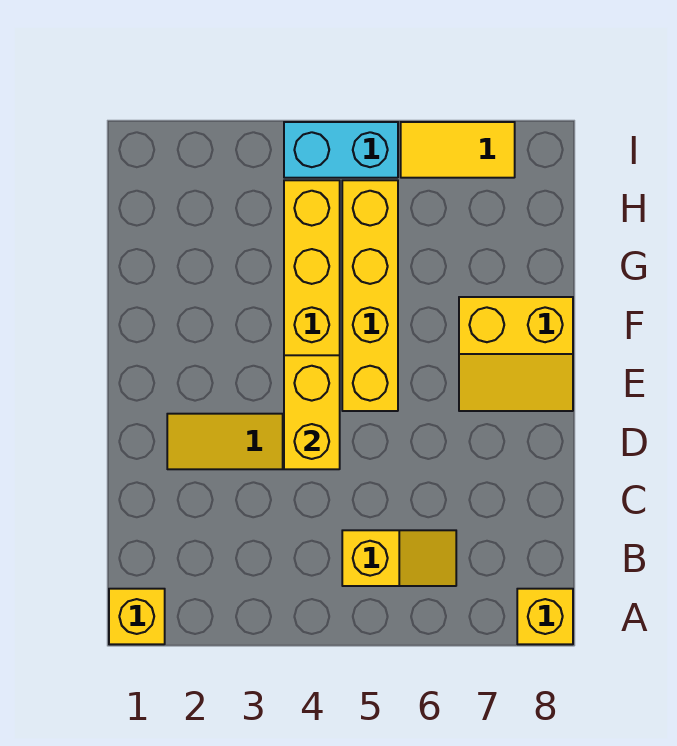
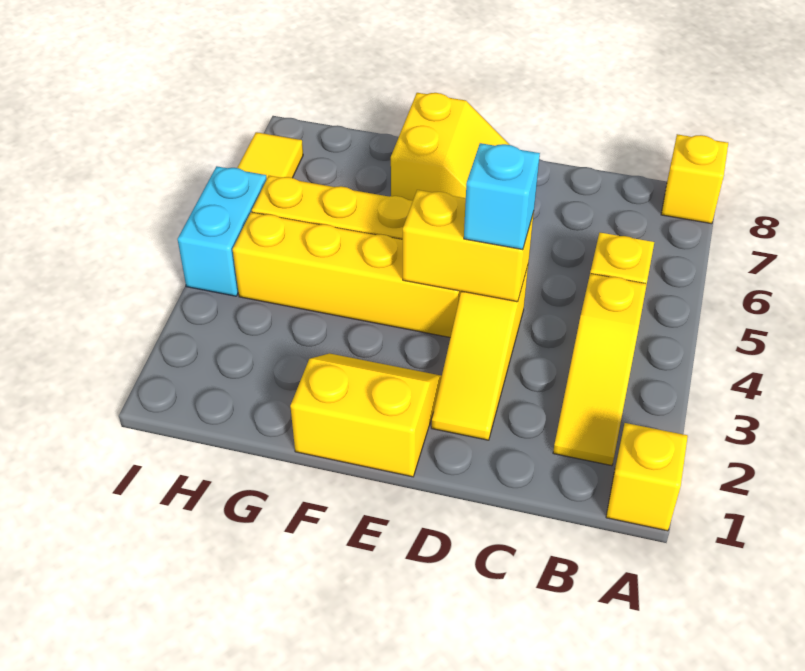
none -> yellow 1x3 slope [553,274,647,466]
none -> cyan 1x1 brick [464,143,540,250]
none -> yellow 2x2 slope [290,353,442,477]

